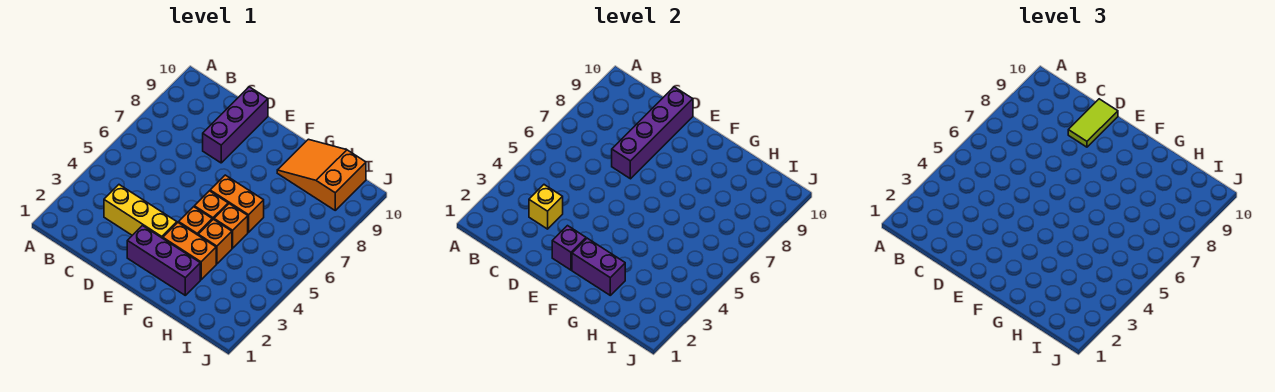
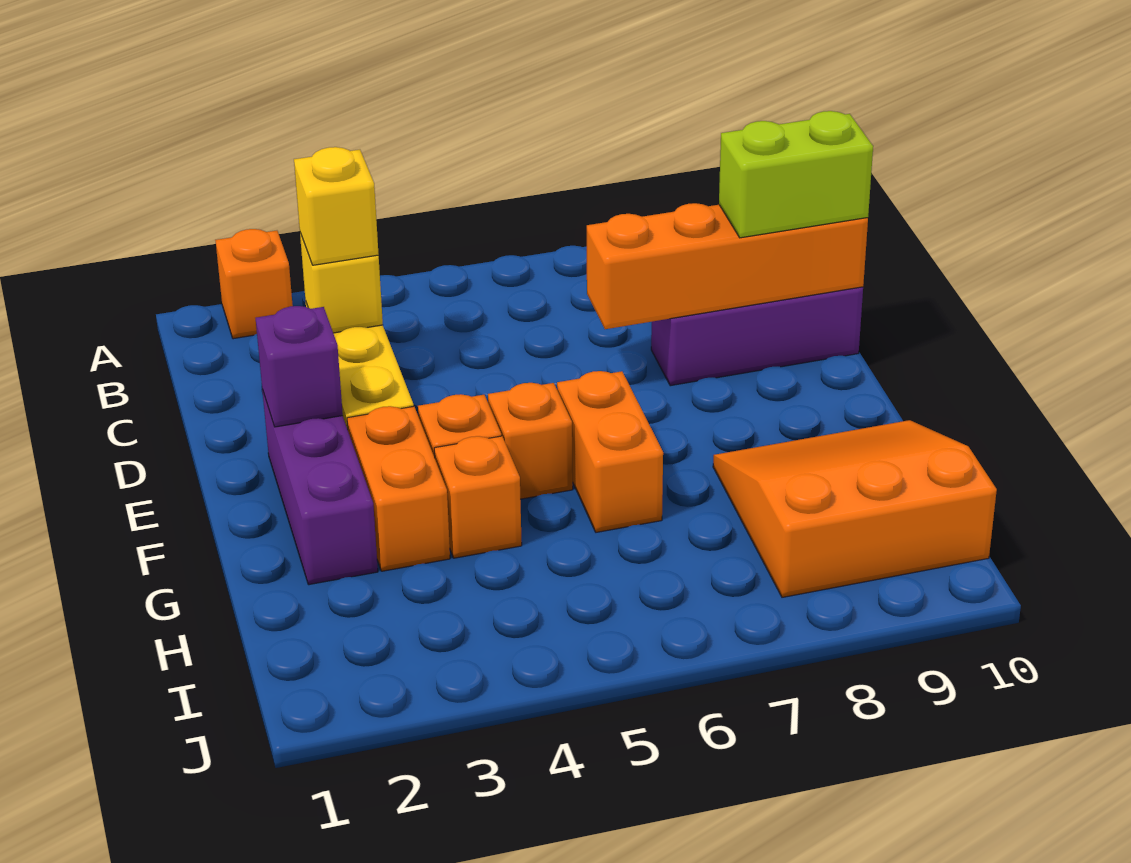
none -> yellow 1x1 brick [294,147,379,265]
purple 1x4 brick [612,87,693,179] -> orange 1x4 brick [587,203,868,329]
lime 1x2 tile [1068,99,1118,147] -> lime 1x2 brick [719,111,873,238]
purple 1x2 brick [572,238,625,295] -> none
orange 1x1 brick [214,204,248,248] -> orange 1x1 brick moved to [215,229,293,339]
orange 2x3 slope [277,139,366,210] -> orange 3x3 slope [713,420,997,597]

